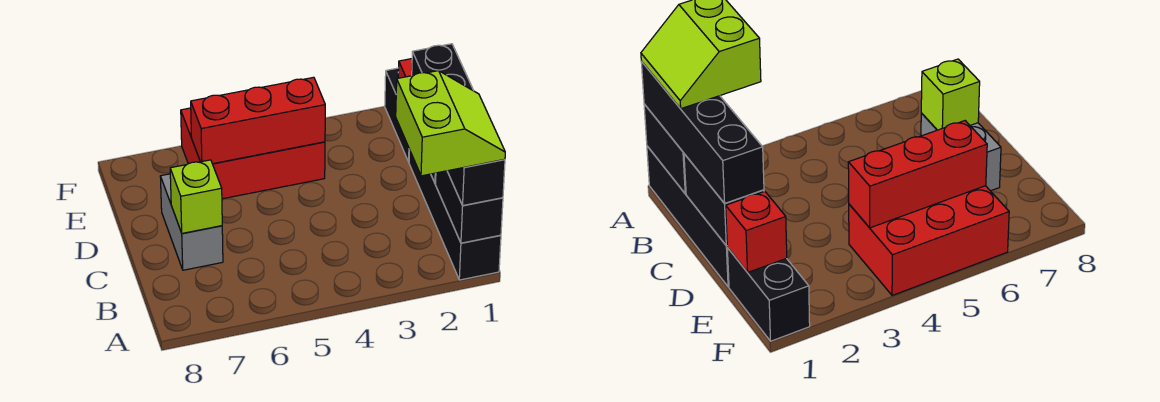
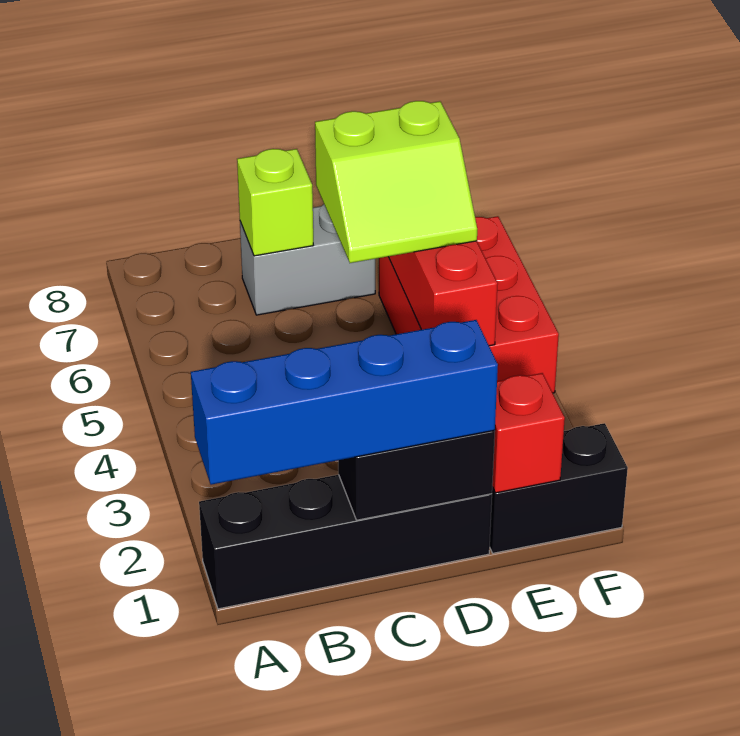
black 1x2 brick [436,171,503,243] -> none
black 1x4 brick [412,44,505,205] -> blue 1x4 brick [191,320,498,485]
lime 2x2 slope [396,71,505,176] -> lime 2x2 slope moved to [315,101,477,263]

